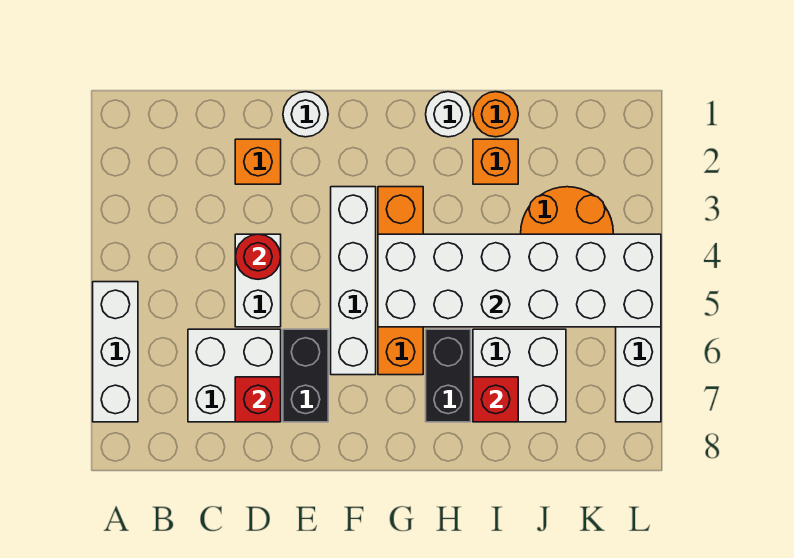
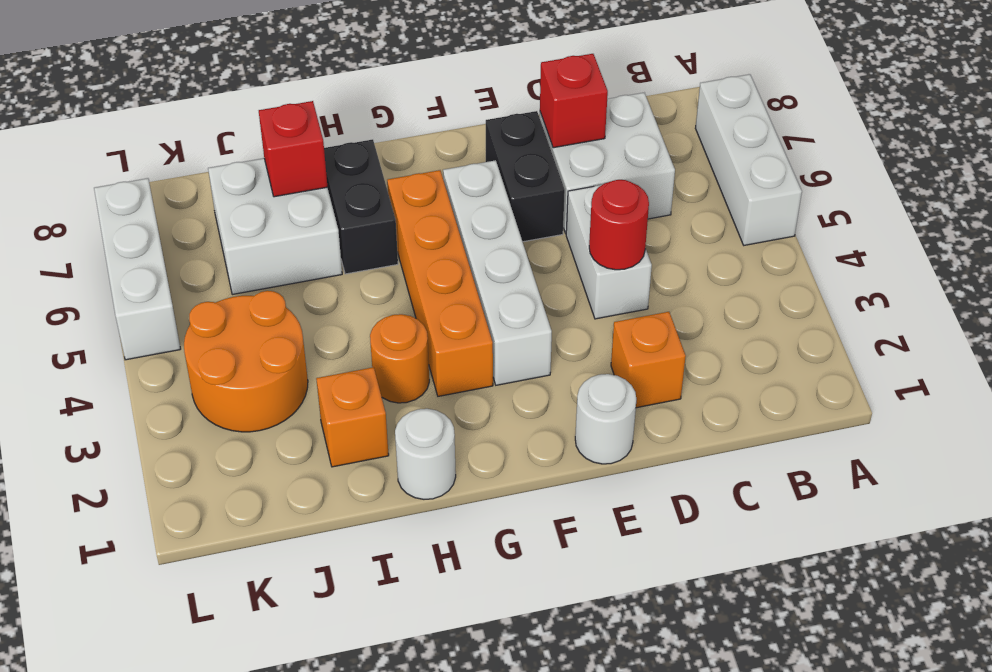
white 2x6 brick [378,234,661,327] -> none
orange 1x1 round brick [473,92,518,137] -> orange 1x1 round brick moved to [370,314,429,403]

